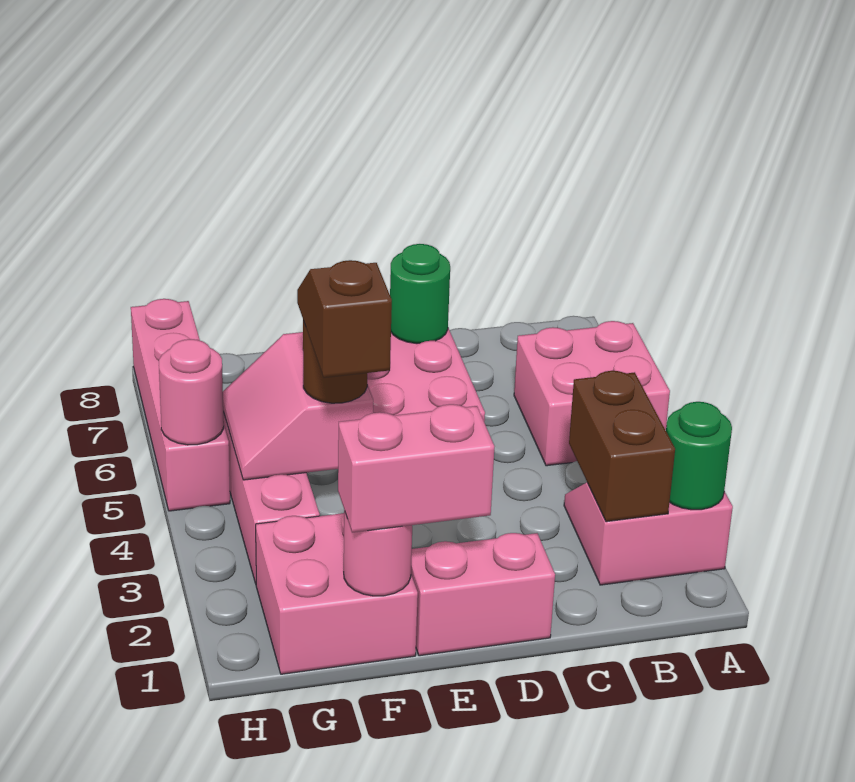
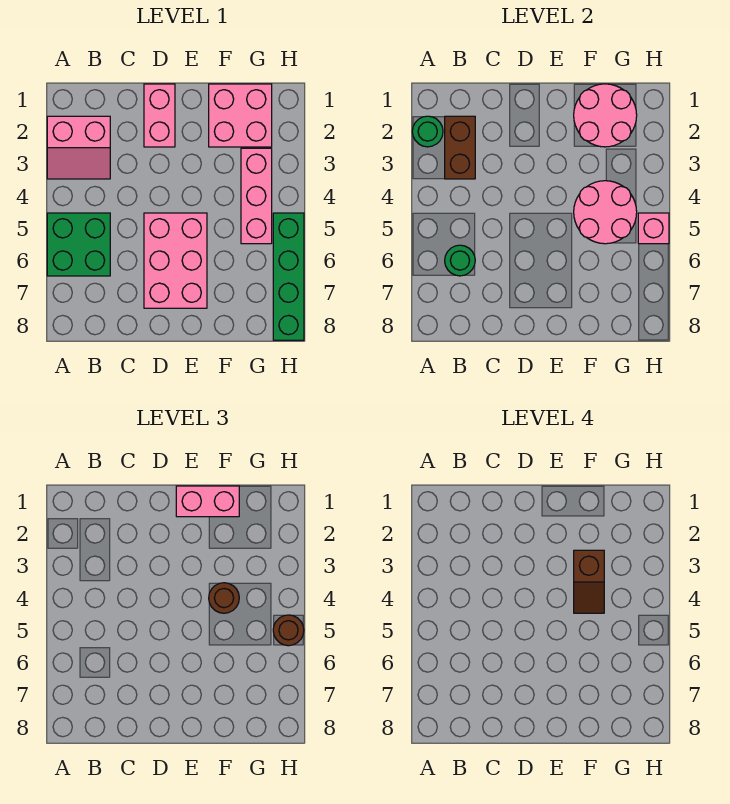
pink 2x2 brick [514,321,670,466] -> green 2x2 brick [47,213,110,276]
pink 1x2 brick [411,533,555,656] -> pink 1x2 brick turned to [144,84,175,147]
green 1x1 round brick [390,244,450,344] -> green 1x1 round brick moved to [445,245,475,276]
pink 1x1 round brick [344,510,412,596] -> pink 2x2 round brick [574,84,637,147]
pink 2x2 slope [223,332,373,480] -> pink 2x2 round brick [574,181,637,244]
pink 1x4 brick [131,299,230,511] -> green 1x4 brick [273,213,304,340]
pink 1x1 round brick [159,339,224,445] -> pink 1x1 brick [638,213,669,244]
none -> brown 1x1 round brick [273,615,304,646]

